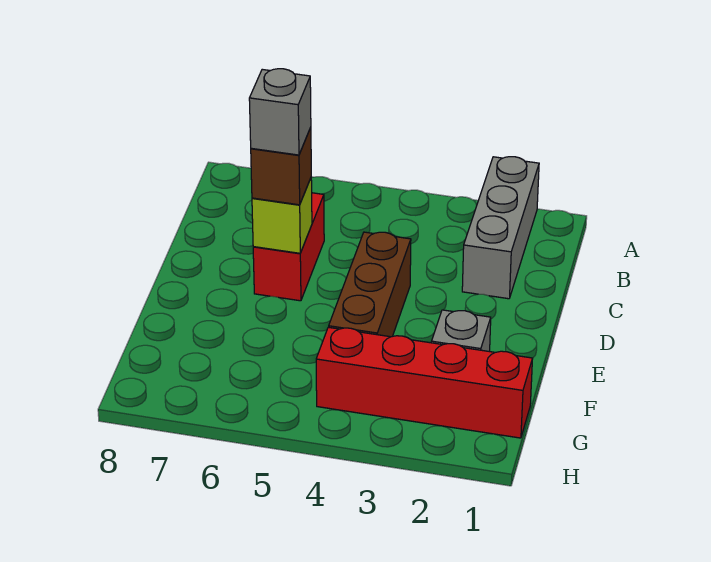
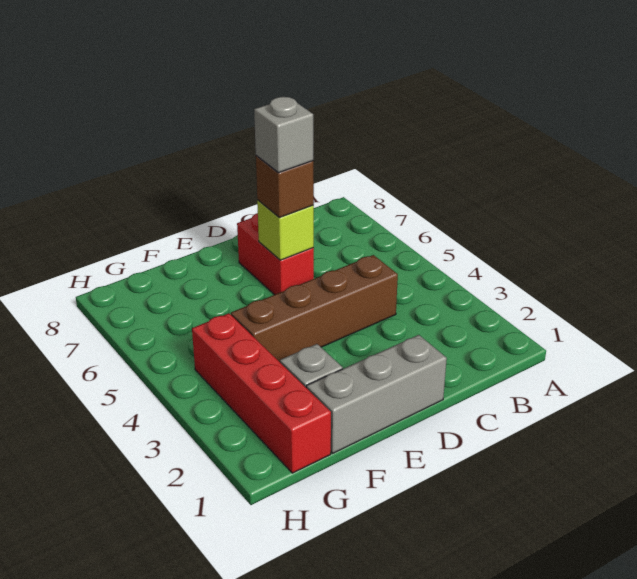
grey 1x3 brick [462,157,539,299] -> grey 1x3 brick moved to [306,335,447,453]
red 1x2 brick [253,193,324,301] -> red 1x2 brick turned to [237,213,314,295]
brown 1x3 brick [329,232,411,337] -> brown 1x4 brick [231,255,398,362]

